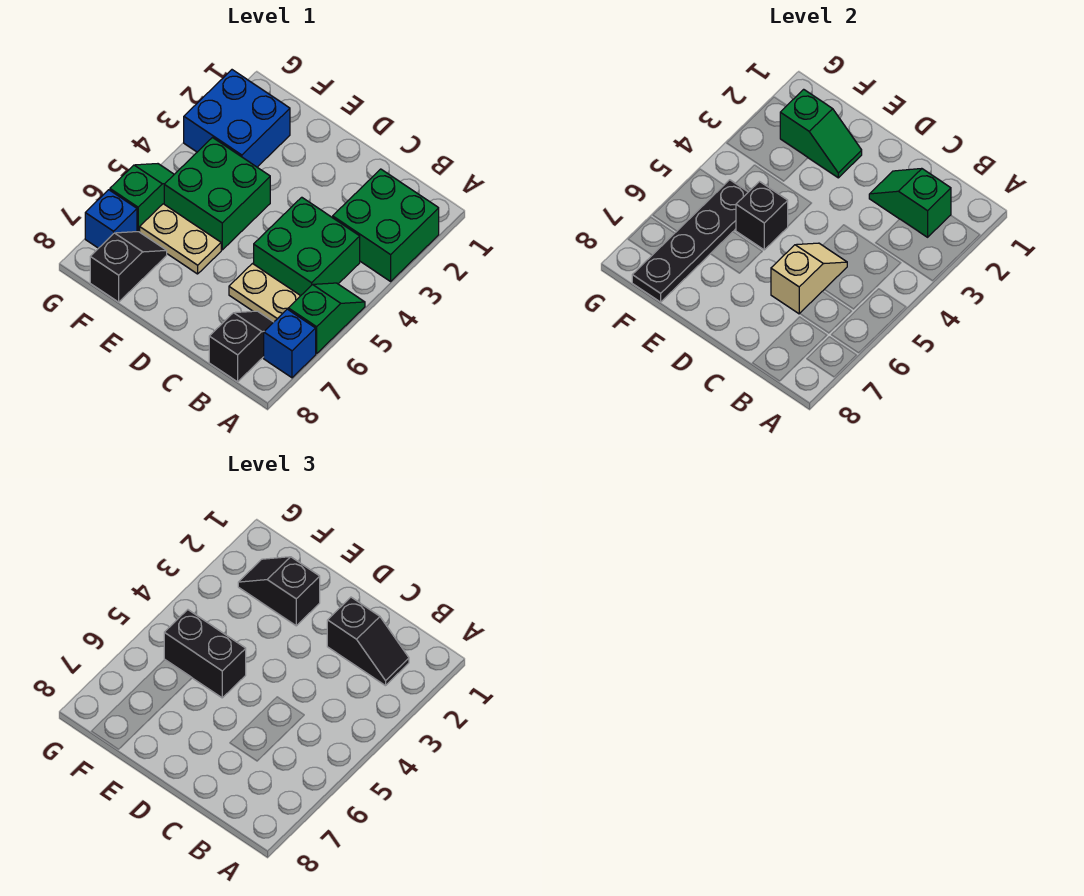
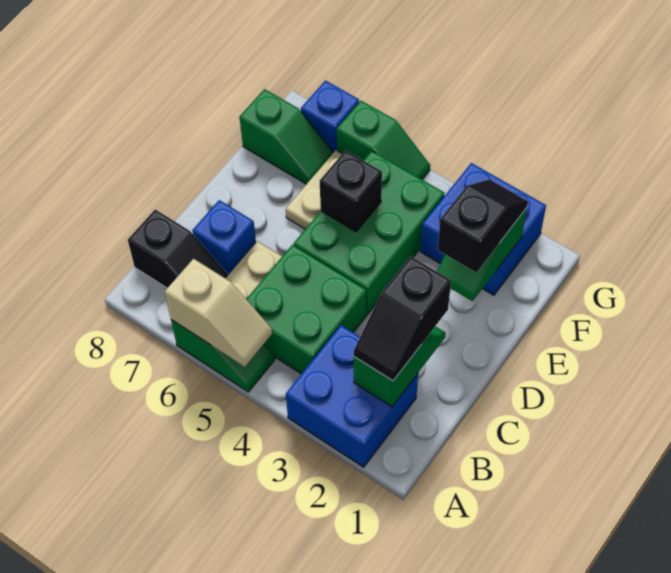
green 2x2 brick [333,169,439,281] -> blue 2x2 brick [286,325,418,467]
blue 1x1 brick [264,309,316,378] -> blue 1x1 brick moved to [192,200,256,275]
tan 1x2 slope [771,243,847,314] -> tan 1x2 slope moved to [165,259,272,367]
green 2x2 brick [164,138,270,250] -> green 2x3 brick [294,151,445,315]
black 1x2 brick [164,610,246,698] -> none
black 1x4 plate [632,180,748,302] -> none
black 1x2 slope [90,232,167,302] -> green 1x2 slope [240,89,334,184]

